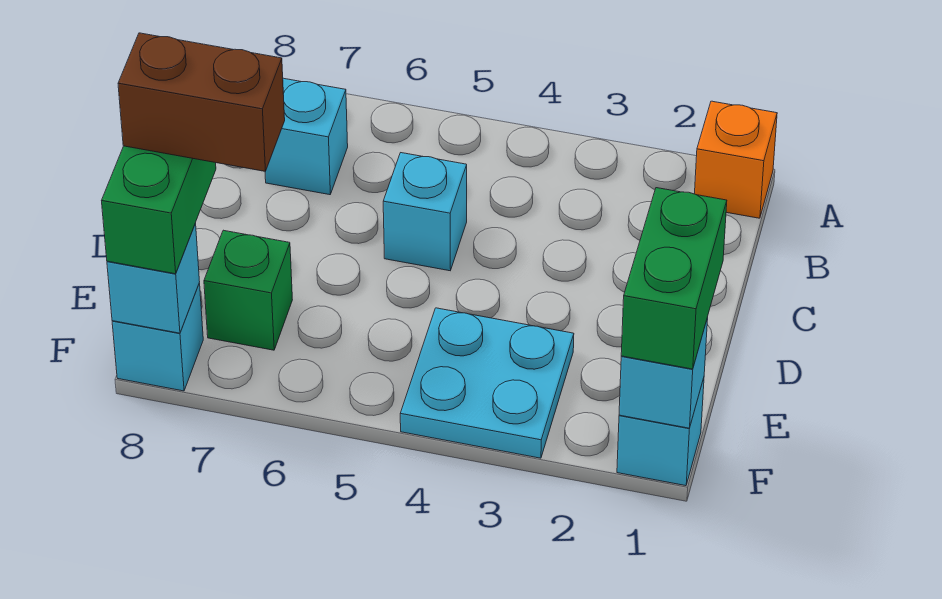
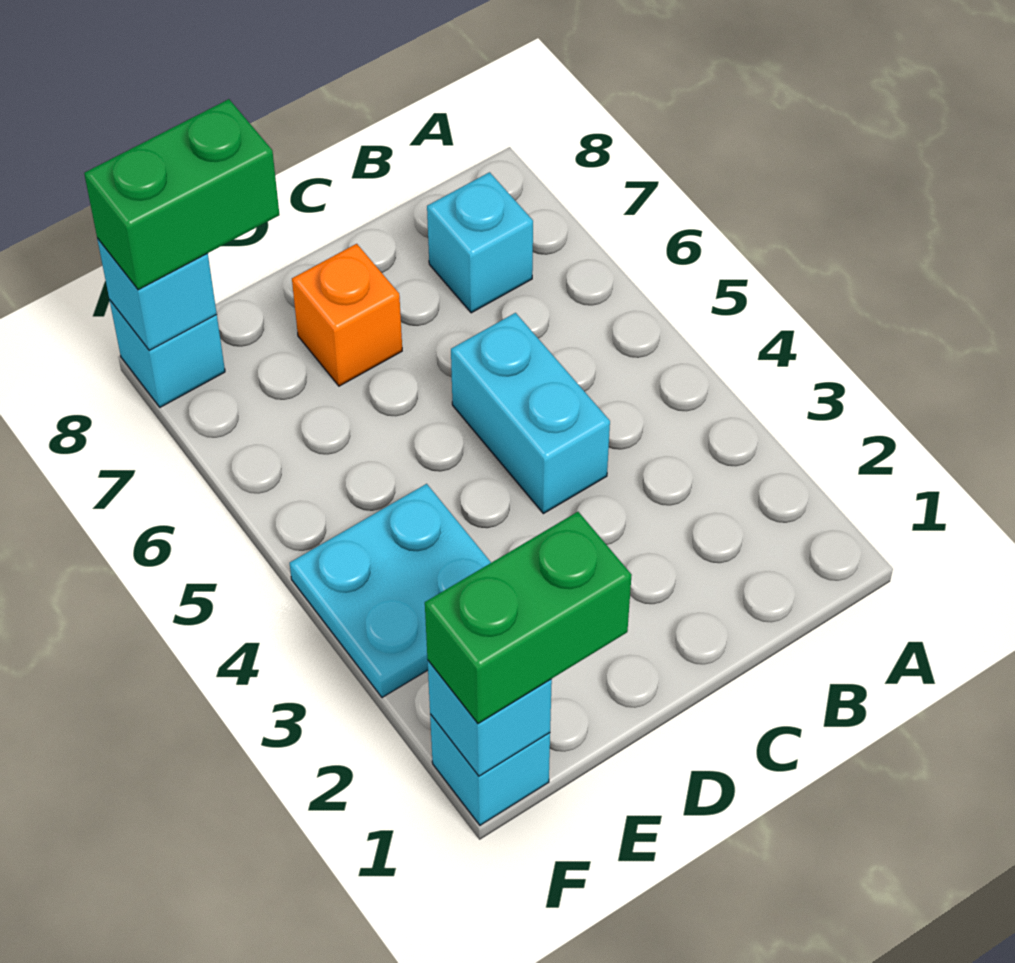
orange 1x1 brick [695,101,777,218] -> orange 1x1 brick moved to [292,244,402,386]
cyan 1x1 brick [383,153,467,271] -> cyan 1x2 brick [451,313,610,514]
green 1x1 brick [204,230,292,350] -> none
brown 1x2 brick [118,33,285,171] -> none

